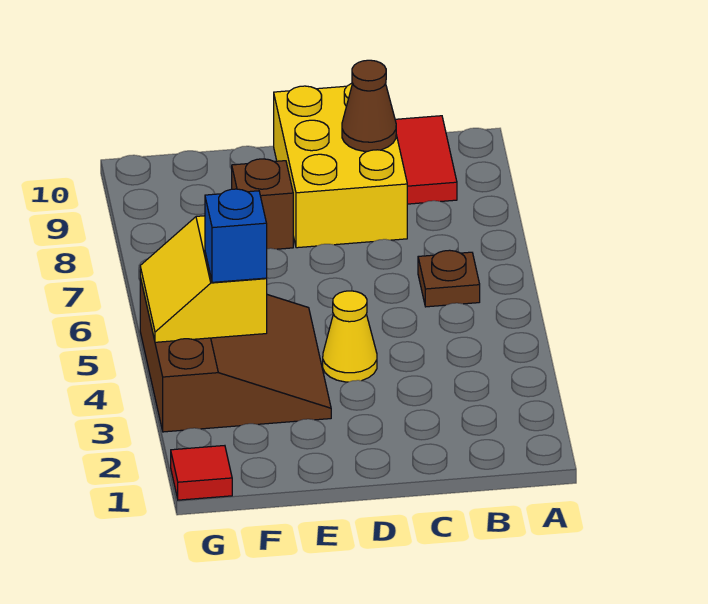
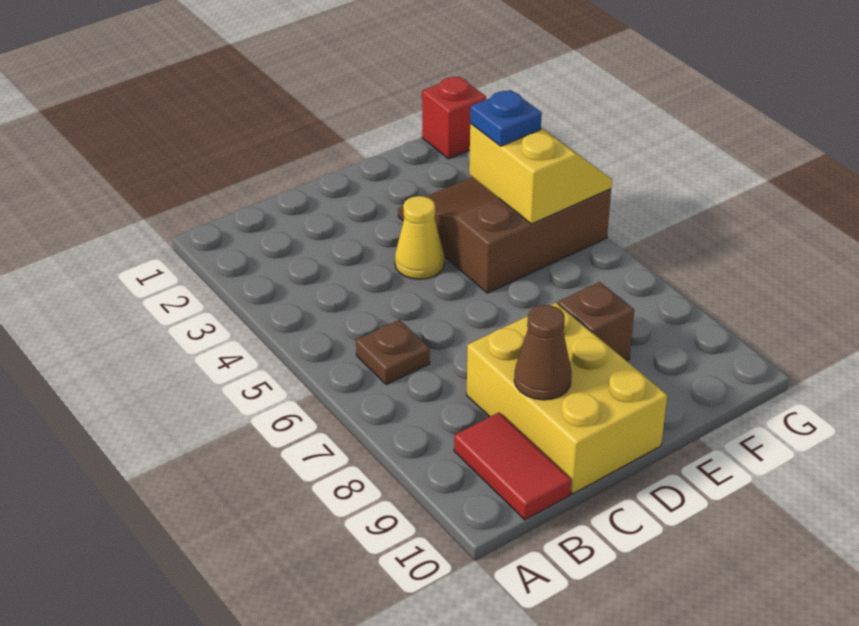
brown 3x3 slope [140,278,331,432] -> brown 3x3 slope turned to [398,177,611,293]
blue 1x1 brick [205,189,267,282] -> blue 1x1 plate [470,90,542,146]
red 1x1 tile [171,446,232,500] -> red 1x1 brick [422,76,486,159]

